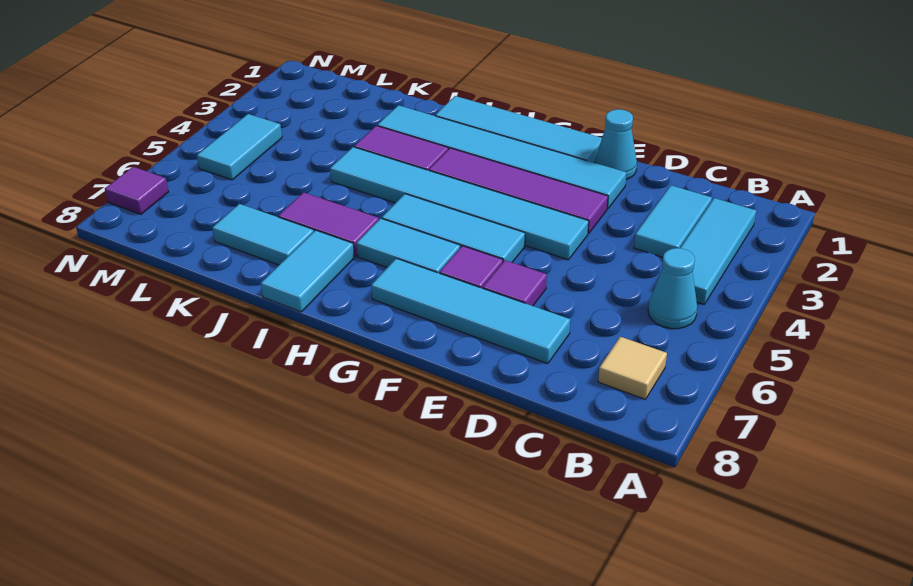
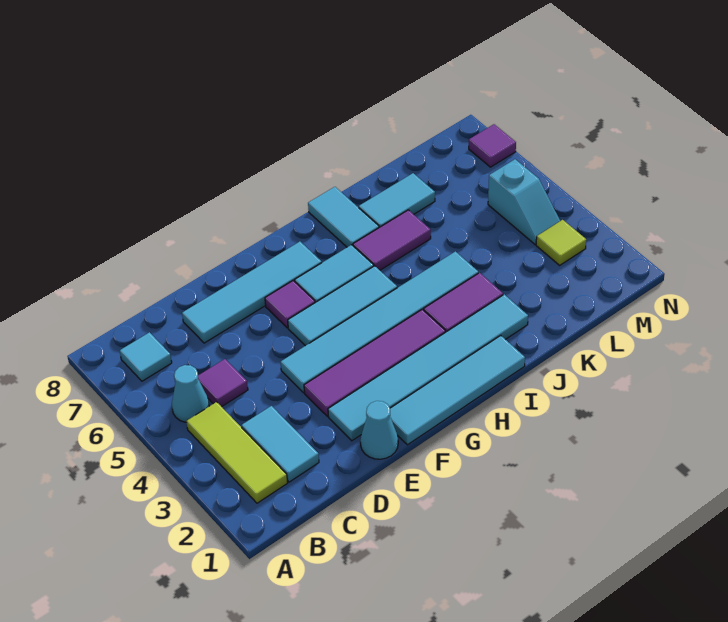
cyan 1x3 tile [680,198,756,304] -> lime 1x3 tile [186,402,288,503]
tan 1x1 tile [598,337,667,399] -> cyan 1x1 tile [120,332,172,381]
purple 1x1 tile [483,260,547,306] -> purple 1x1 tile moved to [198,359,248,407]
none -> lime 1x1 tile [536,220,586,265]
cyan 1x2 tile [197,114,282,180] -> cyan 1x2 slope [488,159,560,244]

